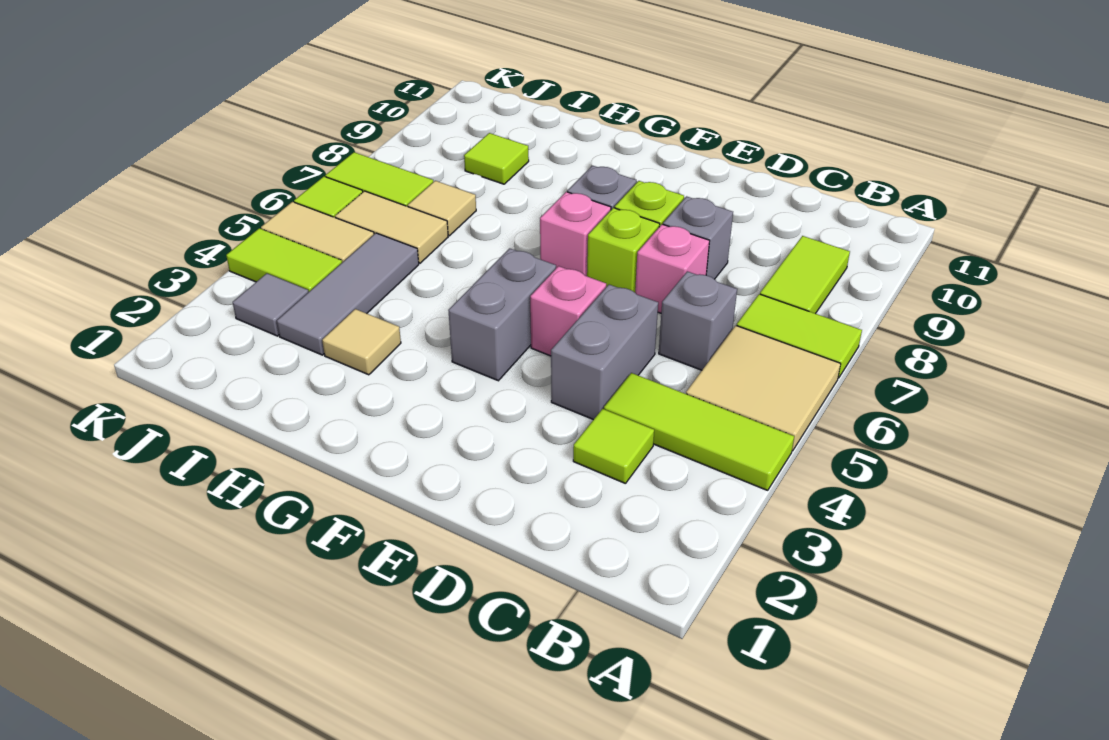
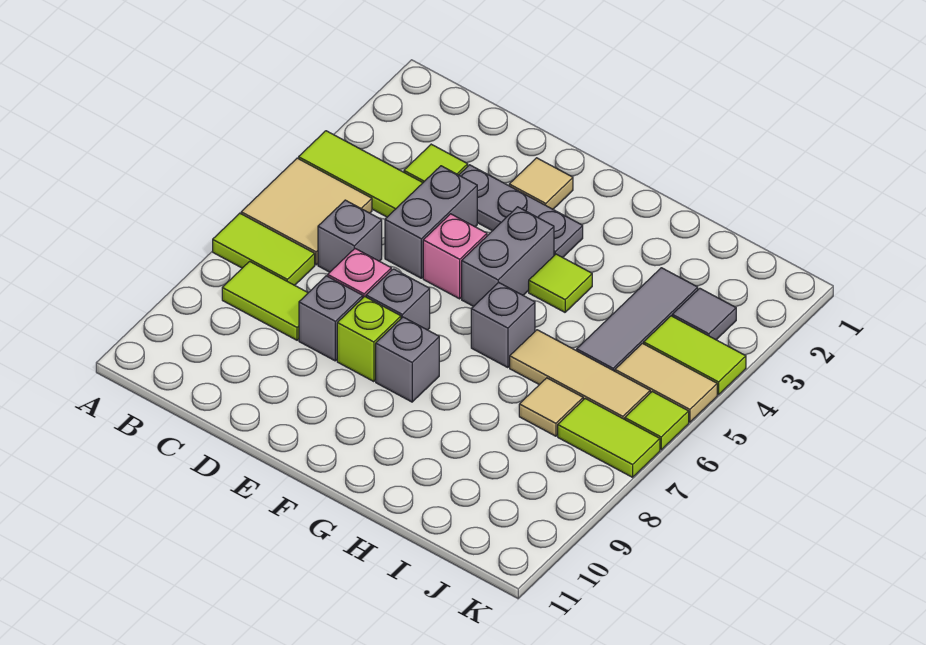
lime 1x2 tile [760,236,850,314] -> lime 1x2 tile turned to [222,261,308,340]
none -> grey 1x3 plate [459,165,583,257]
lime 1x1 brick [587,208,660,292] -> grey 1x1 brick [366,269,430,330]
pink 1x1 brick [540,192,611,276] -> none
none -> grey 1x1 brick [471,283,535,368]
tan 1x1 tile [322,309,401,375] -> tan 1x1 tile moved to [509,158,573,209]
tan 1x2 tile [335,191,448,263] -> tan 1x3 tile [510,330,650,419]
lime 1x1 tile [464,133,529,184] -> lime 1x1 tile moved to [529,254,592,312]

